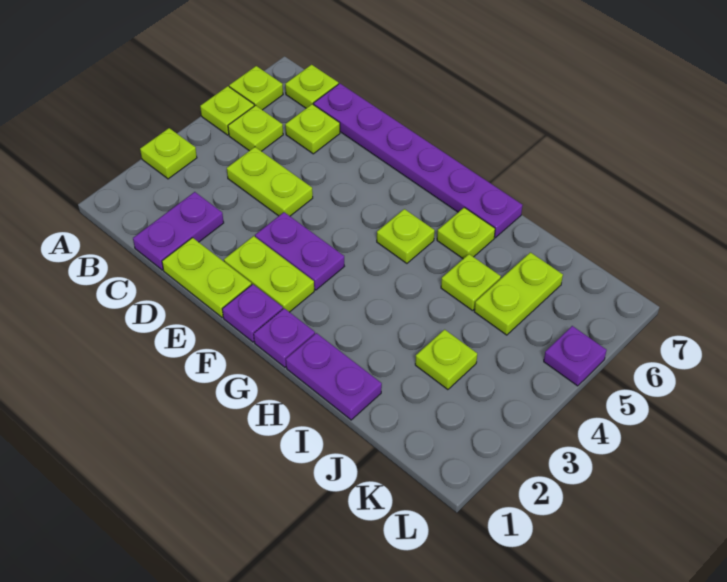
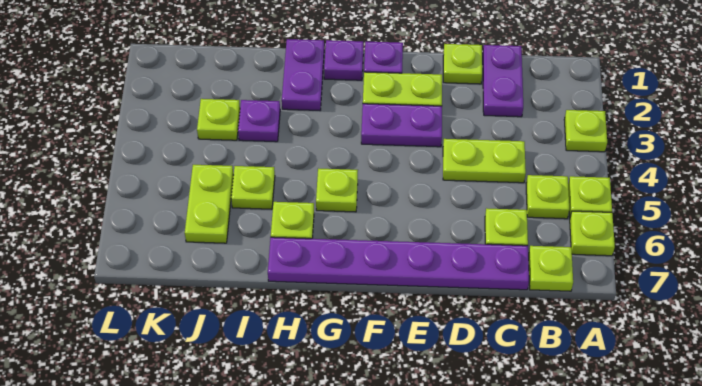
lime 1x2 plate [162,238,252,317] -> lime 1x1 plate [443,44,482,84]
purple 1x2 plate [286,333,382,420] -> purple 1x2 plate turned to [282,39,324,110]
purple 1x1 plate [544,326,607,386] -> purple 1x1 plate moved to [238,100,280,142]

